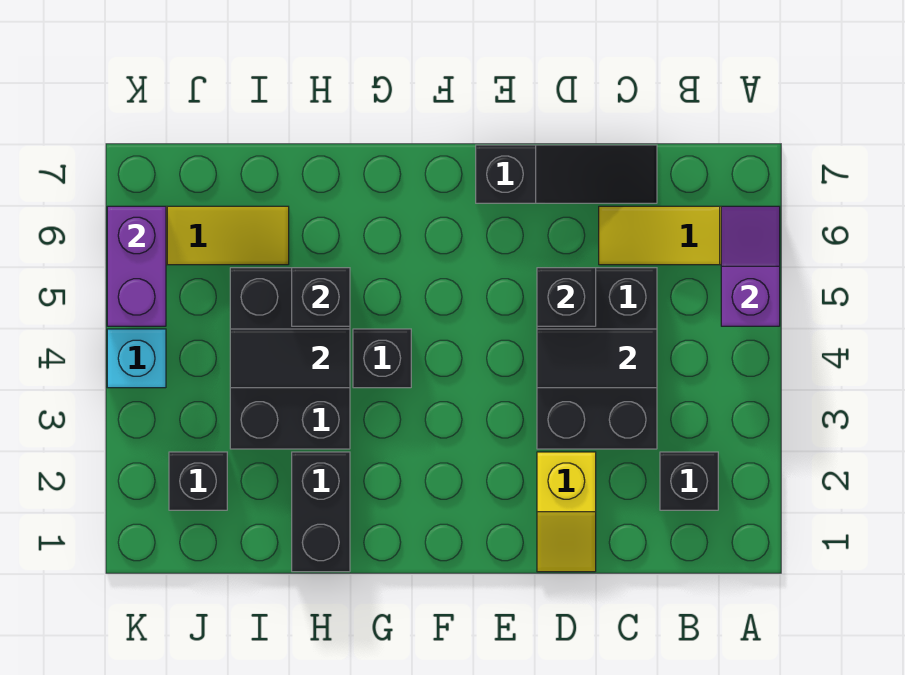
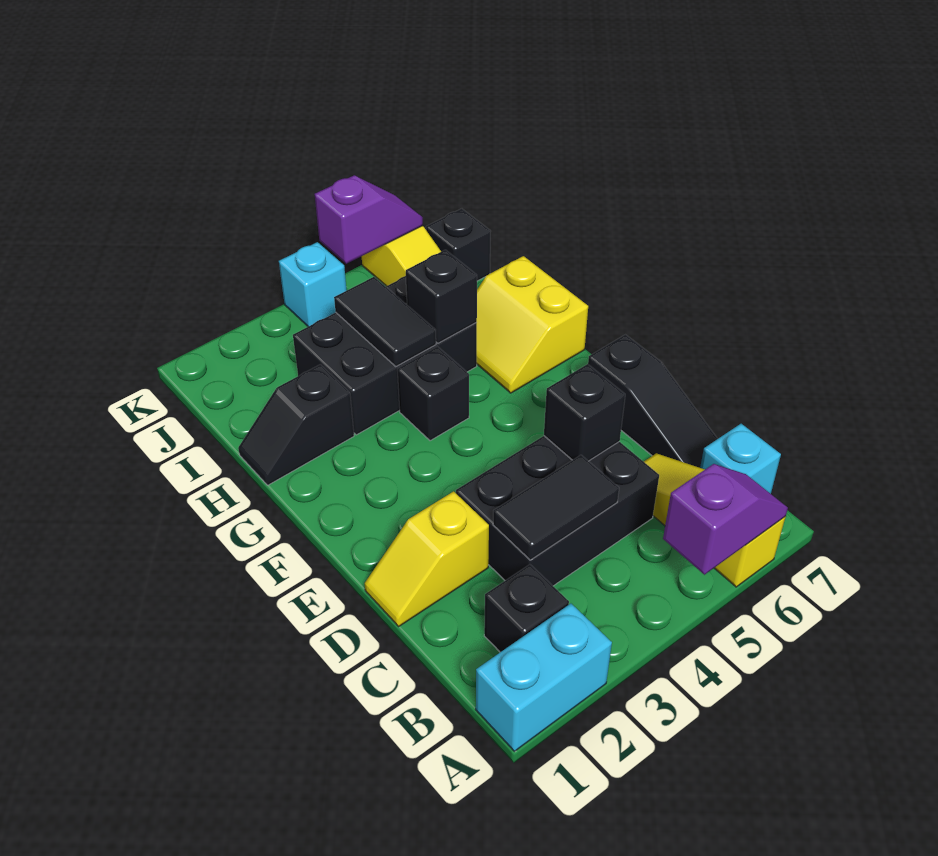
none -> cyan 1x2 brick [476,604,612,751]
none -> cyan 1x1 brick [700,424,781,494]
black 1x2 tile [537,329,657,388] -> black 1x2 tile turned to [493,455,619,560]
none -> yellow 2x2 slope [476,256,588,393]
black 1x2 brick [292,452,350,572] -> black 1x2 slope [238,364,354,485]
black 1x1 brick [169,452,227,510] -> black 1x1 brick moved to [426,209,491,281]
purple 1x2 brick [107,206,166,326] -> purple 1x2 slope [315,175,423,264]

